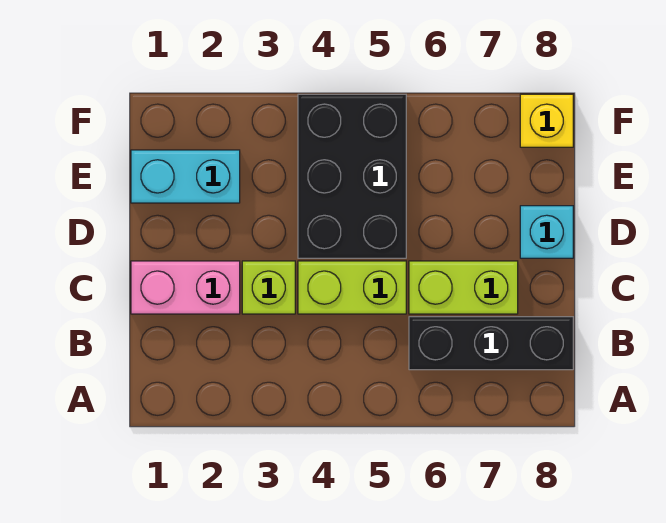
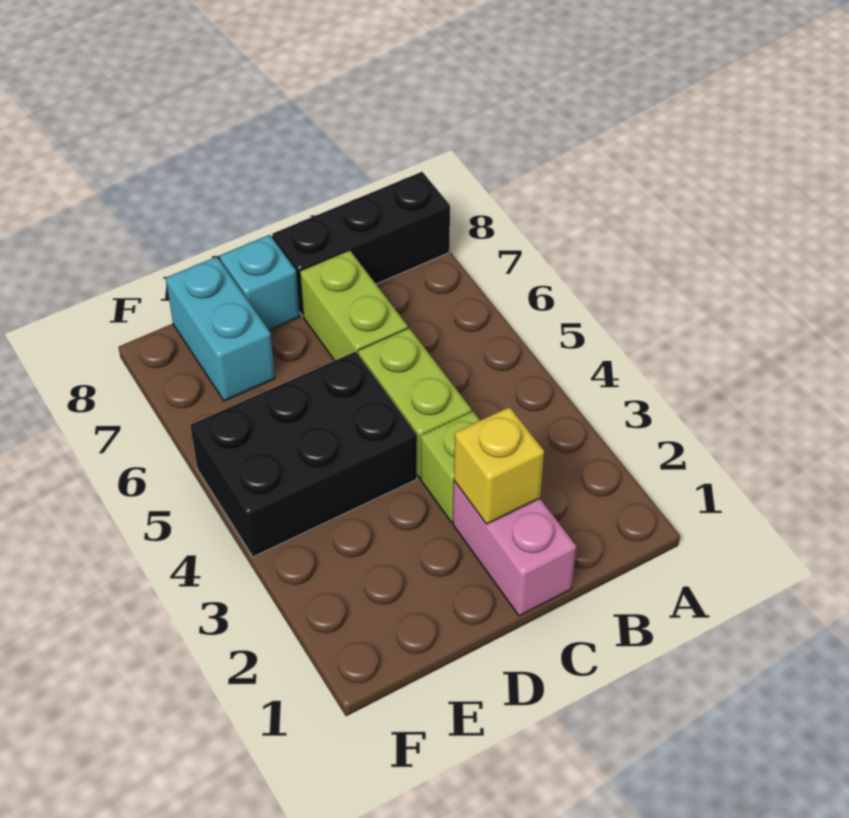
black 1x3 brick [409,317,573,370] -> black 1x3 brick turned to [272,172,450,316]
cyan 1x2 brick [131,150,240,203] -> cyan 1x2 brick moved to [166,257,275,401]
yellow 1x1 brick [520,94,573,147] -> yellow 1x1 brick moved to [454,407,544,524]

